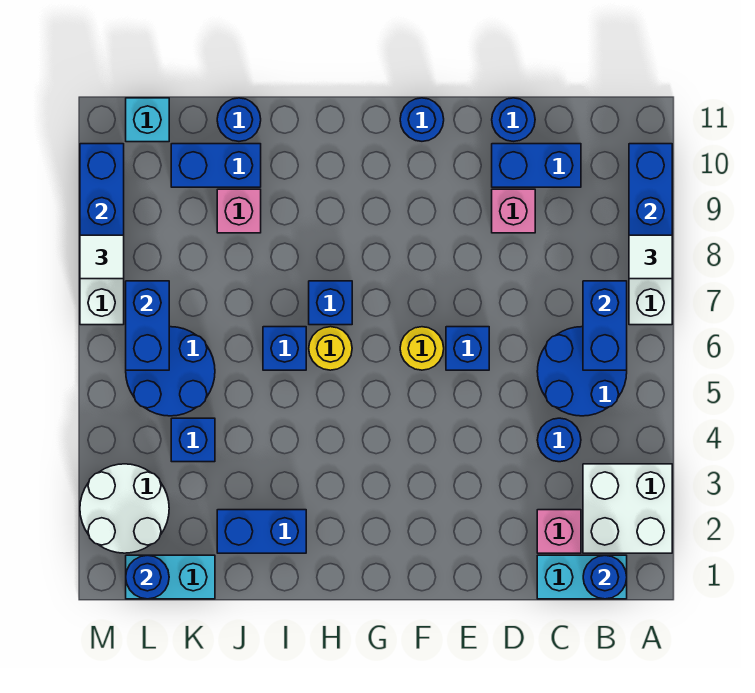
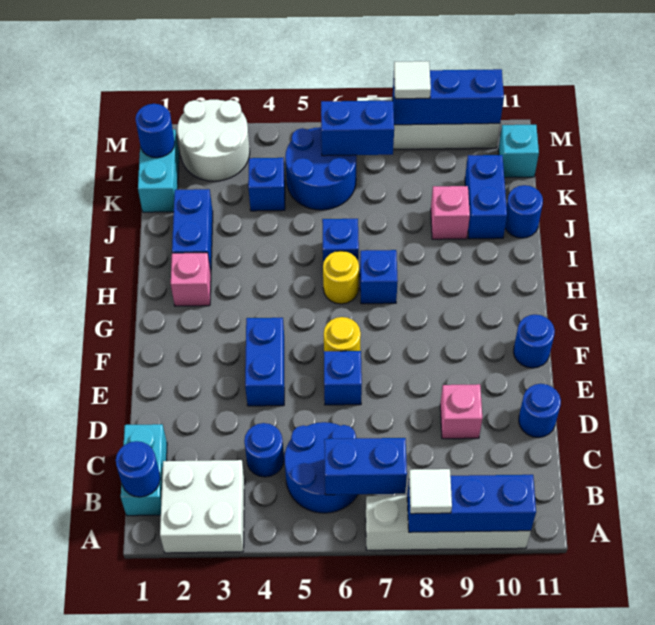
pink 1x1 brick [537,510,581,553] -> pink 1x1 brick moved to [171,253,211,306]
blue 1x2 brick [492,144,581,187] -> blue 1x2 brick moved to [245,318,284,406]

